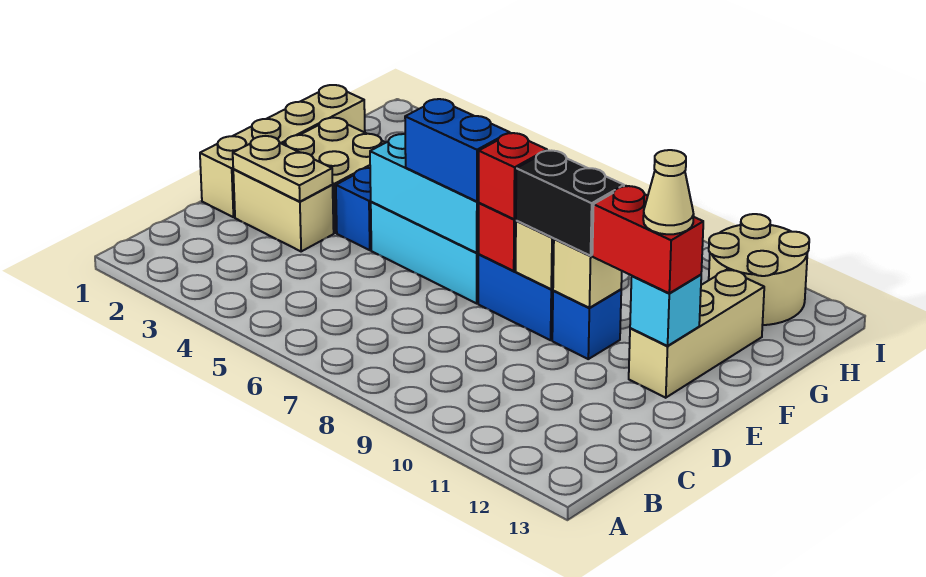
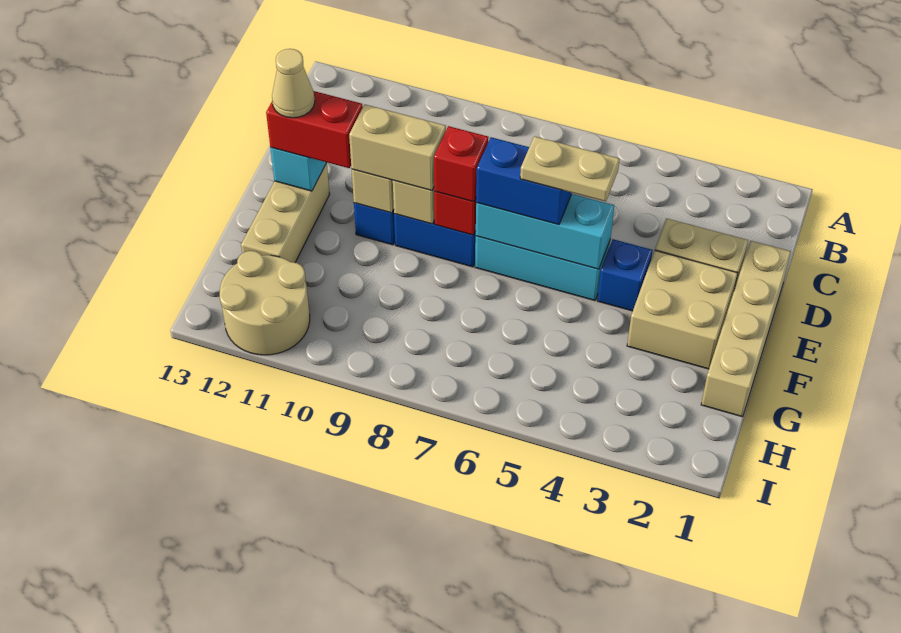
tan 1x2 plate [233,136,333,202] -> tan 1x2 plate moved to [520,136,620,202]
black 1x2 brick [516,151,624,256] -> tan 1x2 brick [349,104,446,191]

